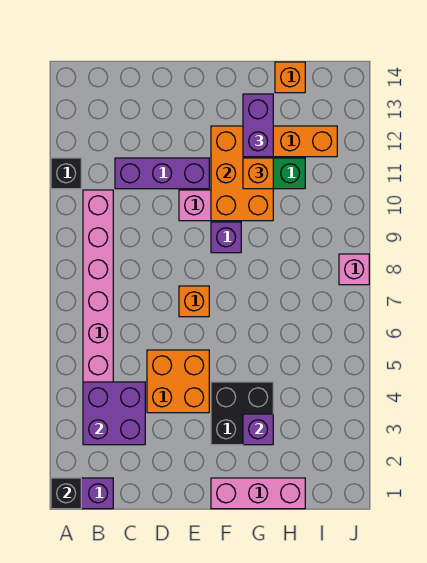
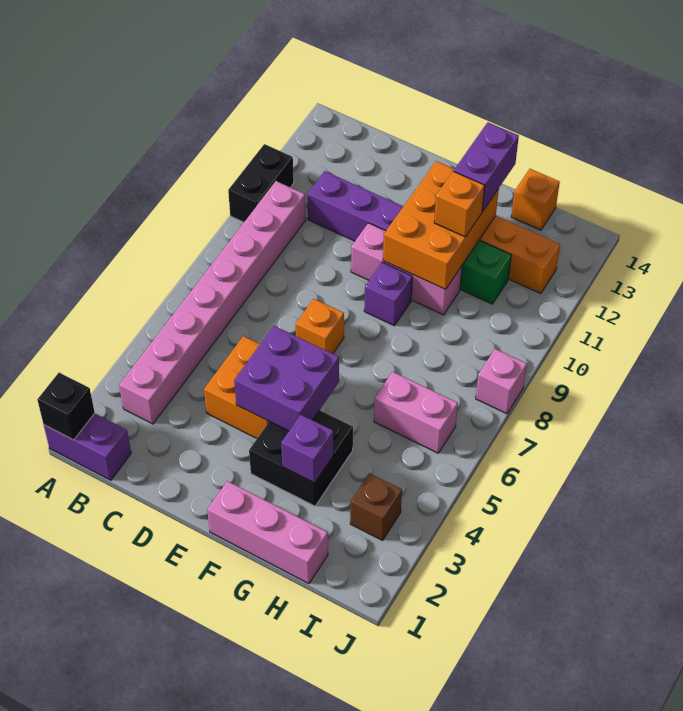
black 1x1 brick [51,158,81,189] -> black 1x2 brick [228,144,294,222]
purple 2x2 brick [83,382,145,445] -> purple 2x2 brick moved to [234,326,339,431]
none -> pink 1x2 brick [374,372,458,453]
none -> brown 1x1 brick [350,473,402,540]

